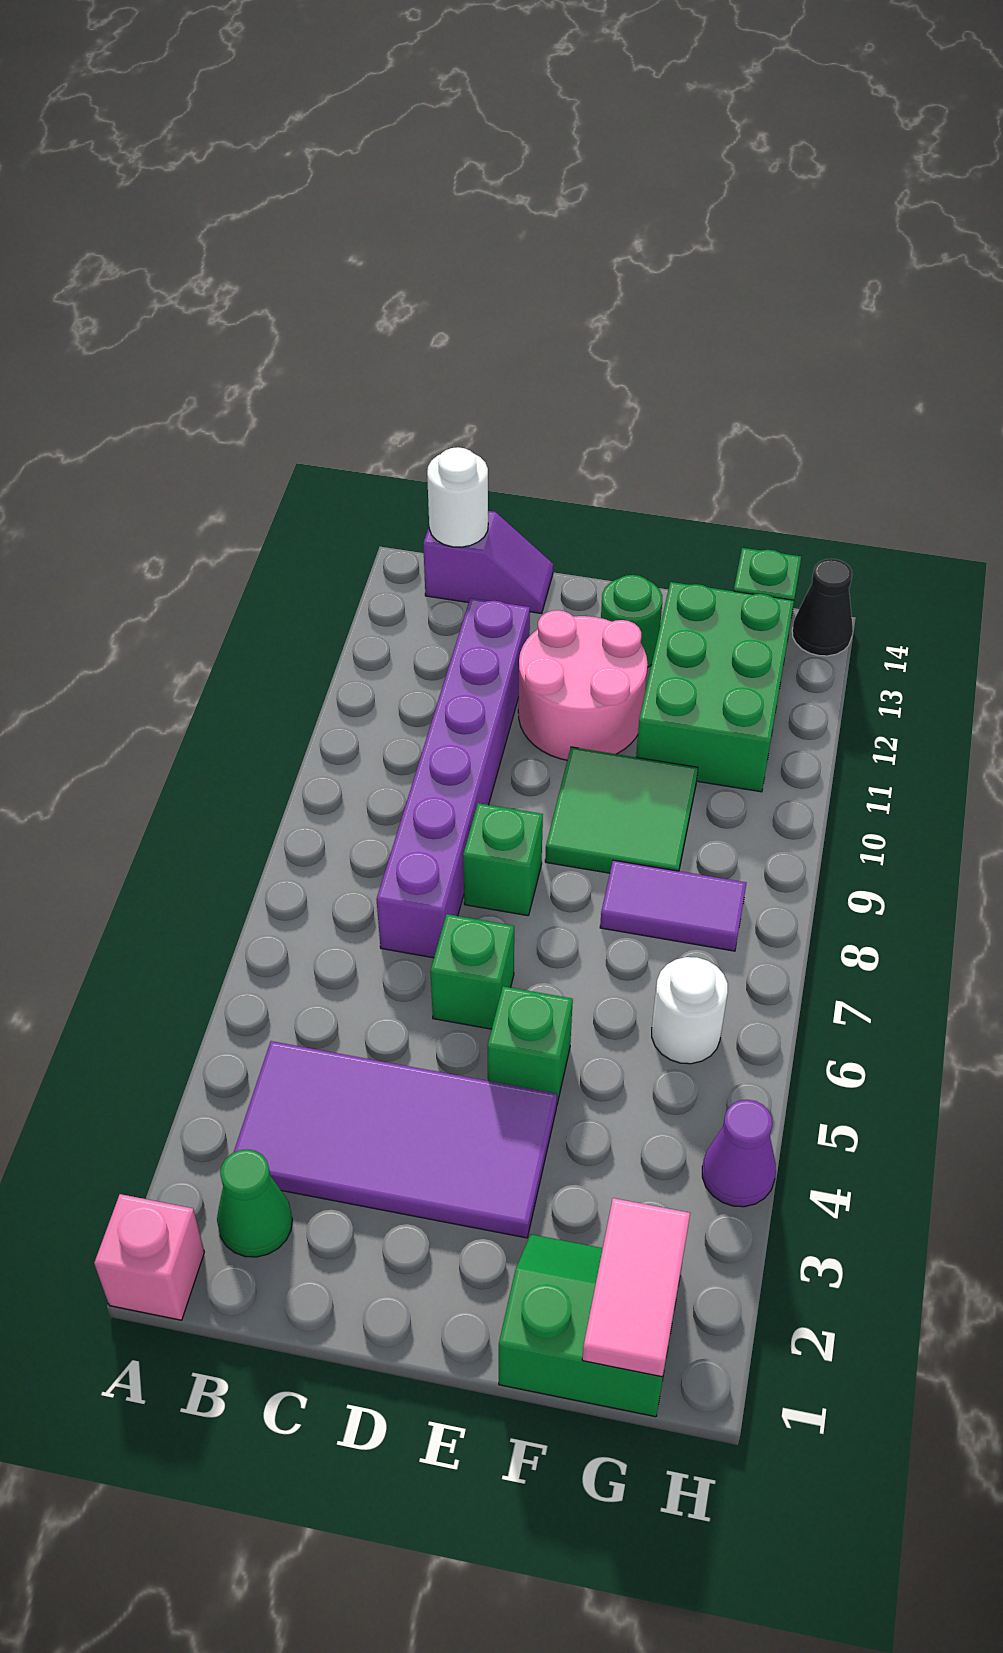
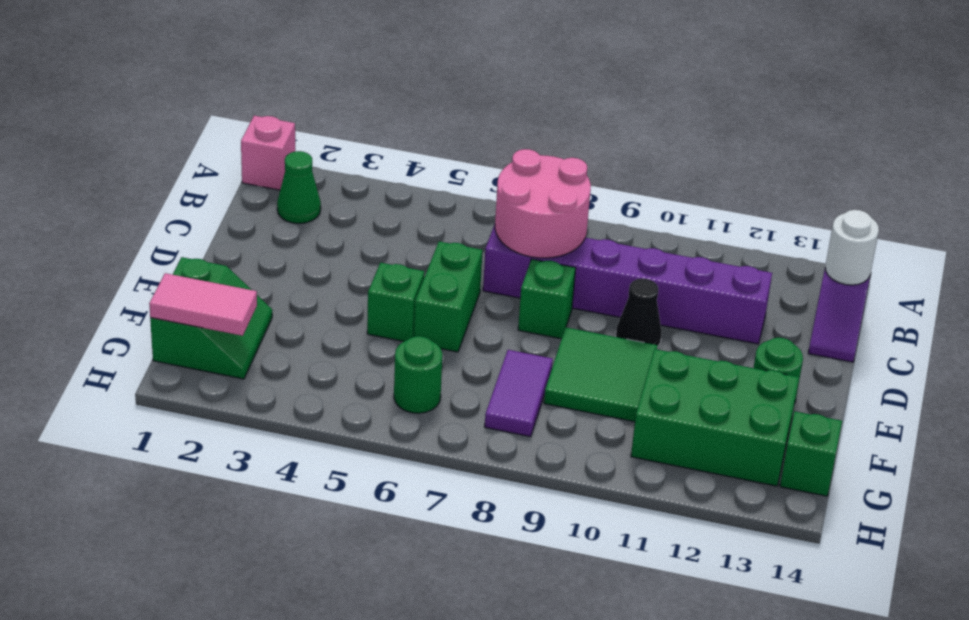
purple 2x4 tile [233,1041,557,1238] -> none
green 1x1 brick [430,914,514,1029] -> green 1x2 brick [414,242,483,352]
pink 2x2 round brick [518,610,648,760] -> pink 2x2 round brick moved to [495,149,591,258]
white 1x1 round brick [652,957,728,1064] -> green 1x1 round brick [394,336,442,413]
purple 1x1 cone [702,1100,776,1207] -> none
black 1x1 cone [792,559,853,656] -> black 1x1 cone moved to [616,278,662,347]

